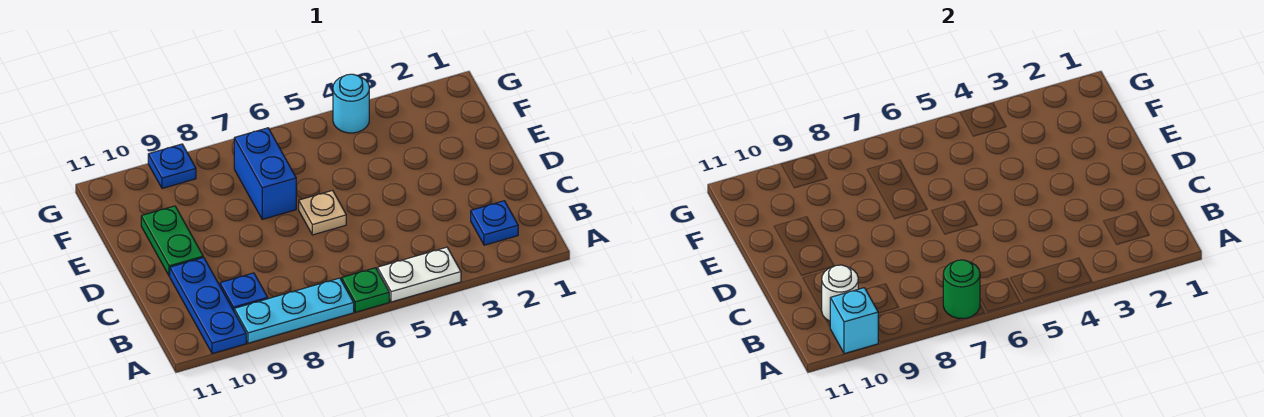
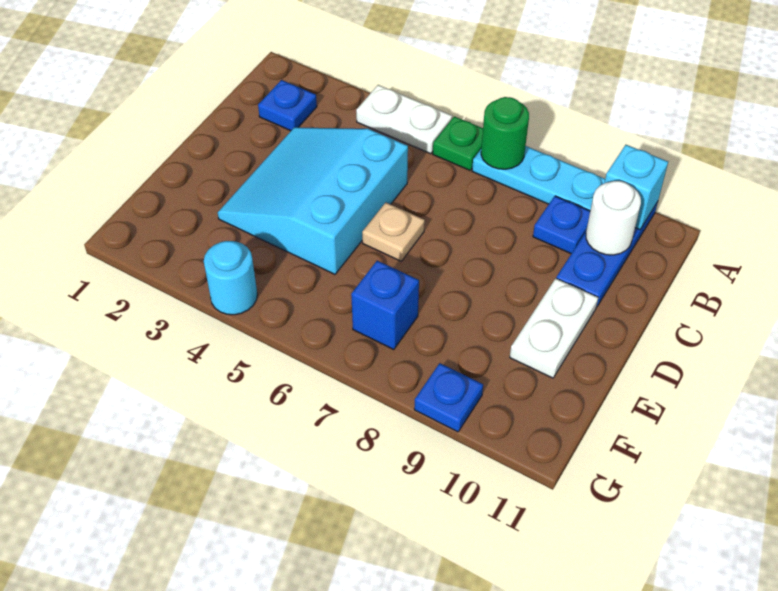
none -> cyan 3x3 slope [218,127,408,274]
green 1x2 plate [141,206,203,276] -> white 1x2 plate [510,278,598,378]
blue 1x2 brick [234,128,296,219] -> blue 1x1 brick [351,261,419,350]

